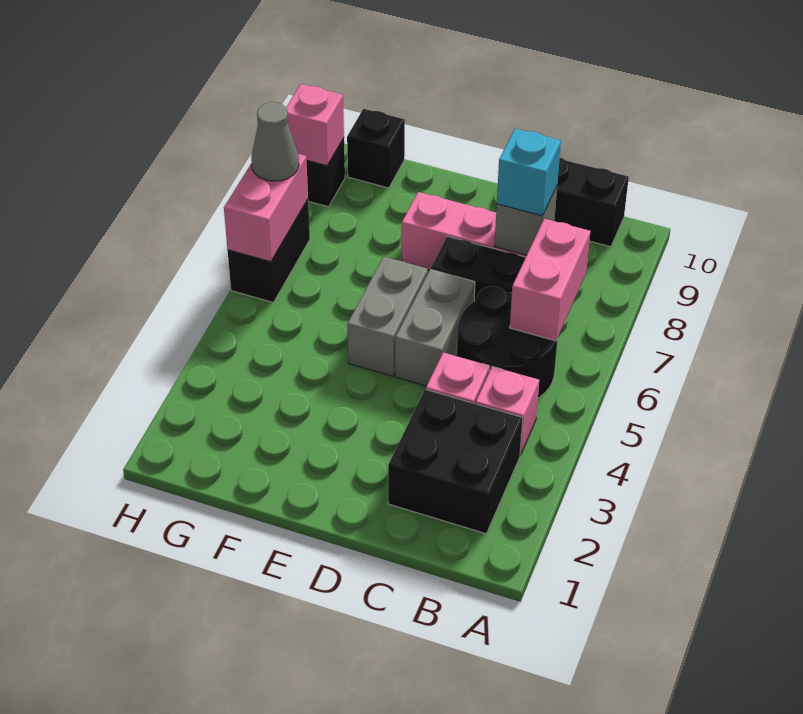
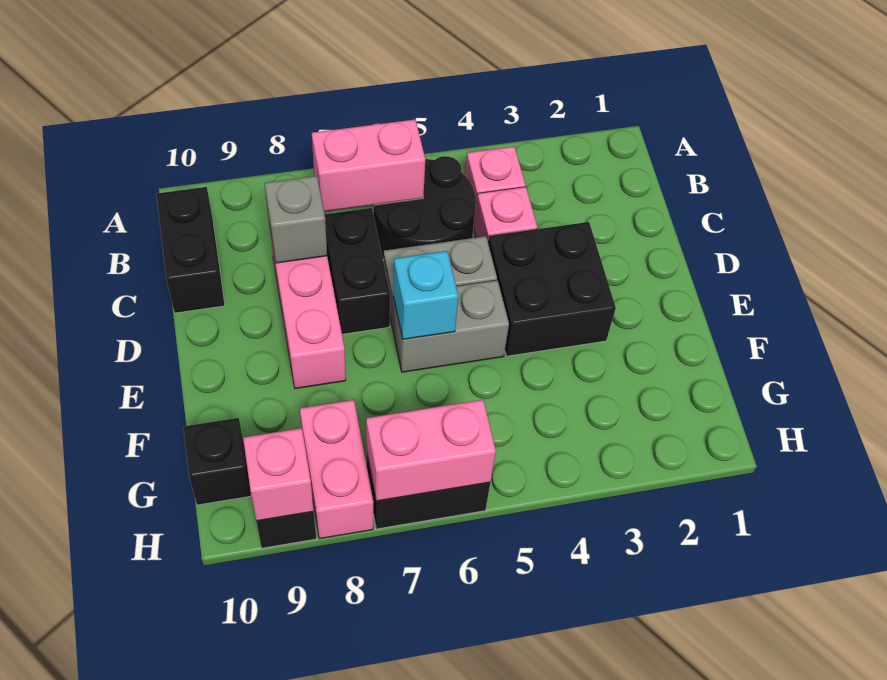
black 2x2 brick [388,389,523,534] -> black 2x2 brick moved to [488,222,616,356]
cyan 1x1 brick [497,129,561,216] -> cyan 1x1 brick moved to [393,251,458,339]
none -> pink 1x2 brick [300,400,373,539]
grey 1x1 cone [251,102,299,181] -> none

